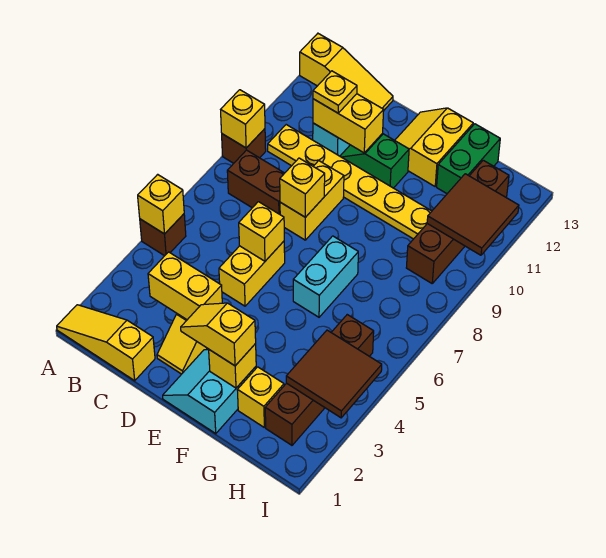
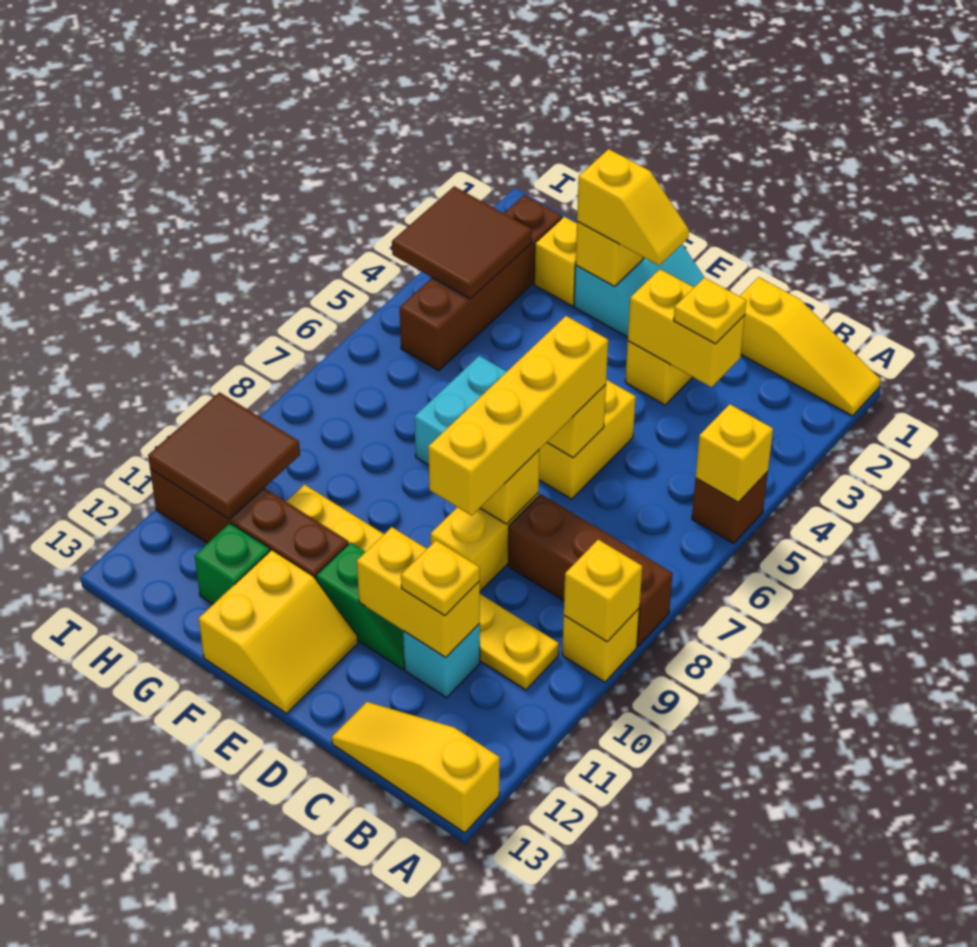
brown 1x1 brick [222,129,266,163] -> yellow 1x1 brick [562,609,639,682]
brown 1x2 brick [227,150,284,214] -> brown 1x3 brick [508,494,673,646]
none -> yellow 1x1 plate [674,278,746,344]
none -> yellow 1x4 brick [428,316,608,516]
green 1x2 brick [437,124,500,194] -> green 1x1 brick [195,523,270,604]
brown 1x4 brick [406,160,509,283] -> brown 1x4 brick turned to [150,469,349,579]

